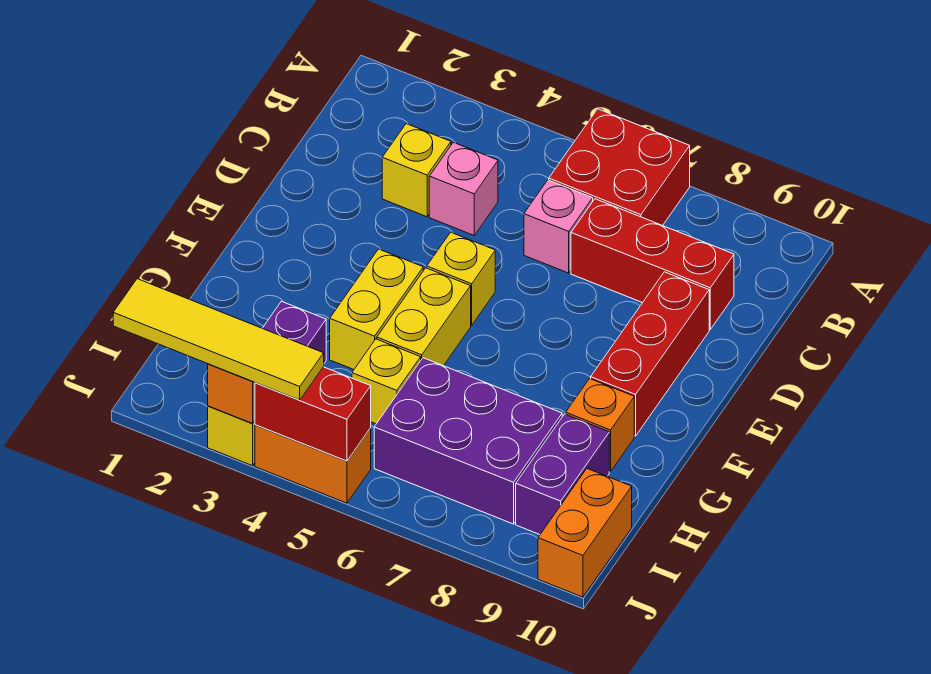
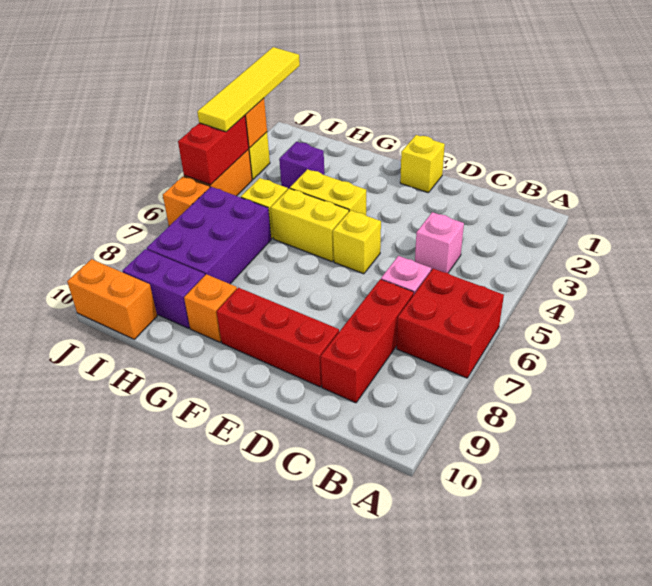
yellow 1x1 brick [382,124,451,217] -> yellow 1x1 brick moved to [400,135,445,193]
none -> orange 1x1 brick [163,176,210,226]

